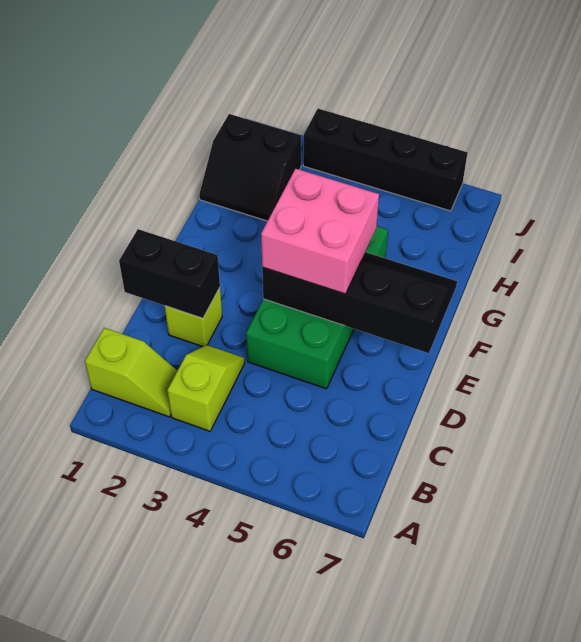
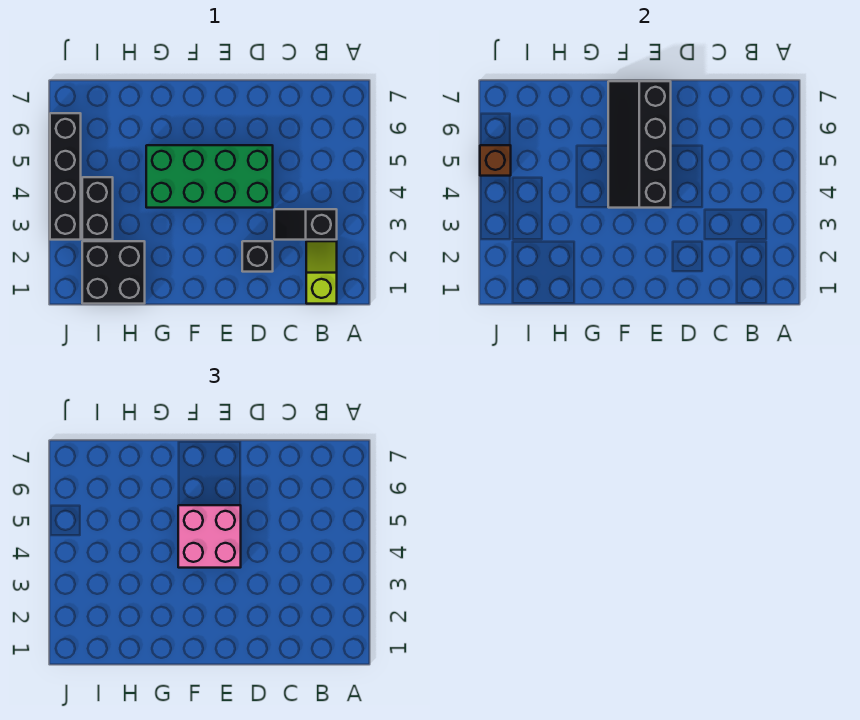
lime 1x2 slope [167,345,245,431] -> black 1x2 slope [274,209,337,240]
black 1x2 brick [119,229,220,318] -> black 1x2 brick moved to [82,177,113,240]
lime 1x1 brick [165,288,222,347] -> black 1x1 brick [242,241,273,272]
black 2x2 slope [199,114,301,221] -> black 2x2 brick [82,241,145,304]
none -> brown 1x1 brick [480,145,511,176]

